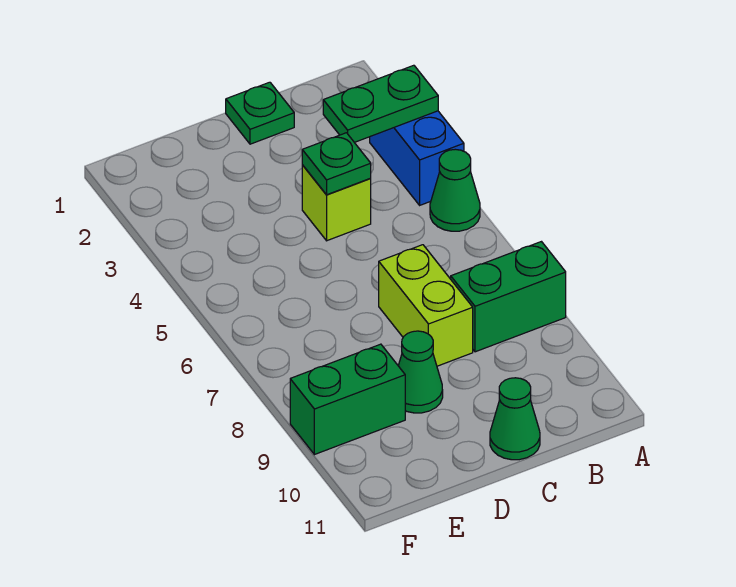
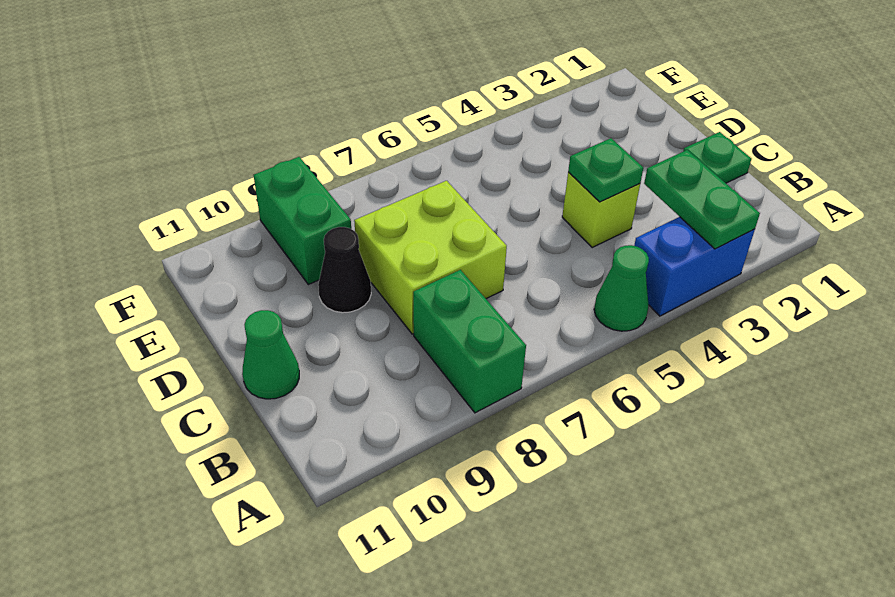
lime 1x2 brick [379,245,473,366] -> lime 2x2 brick [354,181,507,334]
green 1x1 cone [398,331,443,413] -> black 1x1 cone [318,227,371,313]

